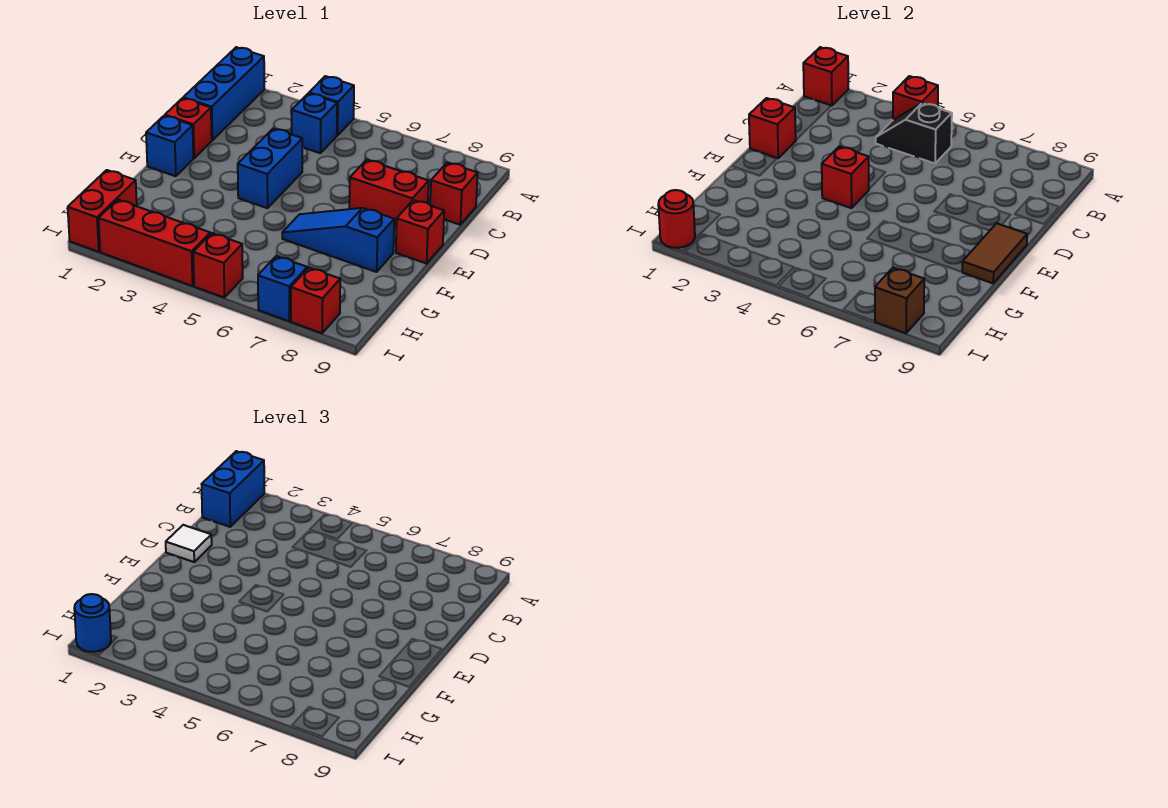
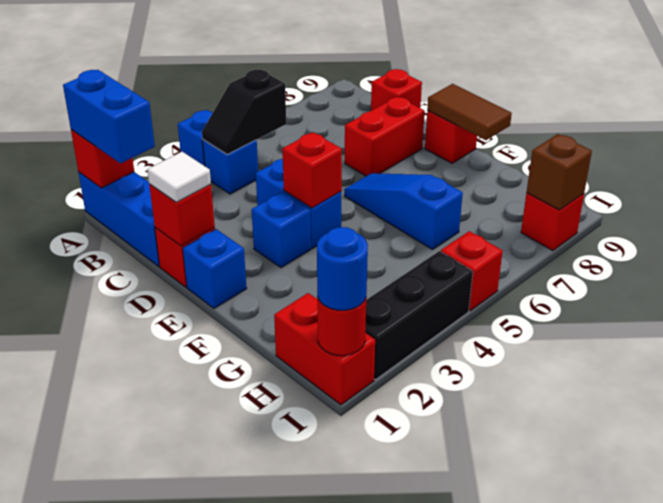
red 1x1 brick [893,76,938,120] -> none
blue 1x3 slope [282,208,394,272] -> blue 1x3 slope turned to [344,173,463,250]
red 1x3 brick [99,200,210,286] -> black 1x3 brick [365,251,473,380]
blue 1x1 brick [258,256,307,321] -> blue 1x1 brick moved to [252,192,311,268]

